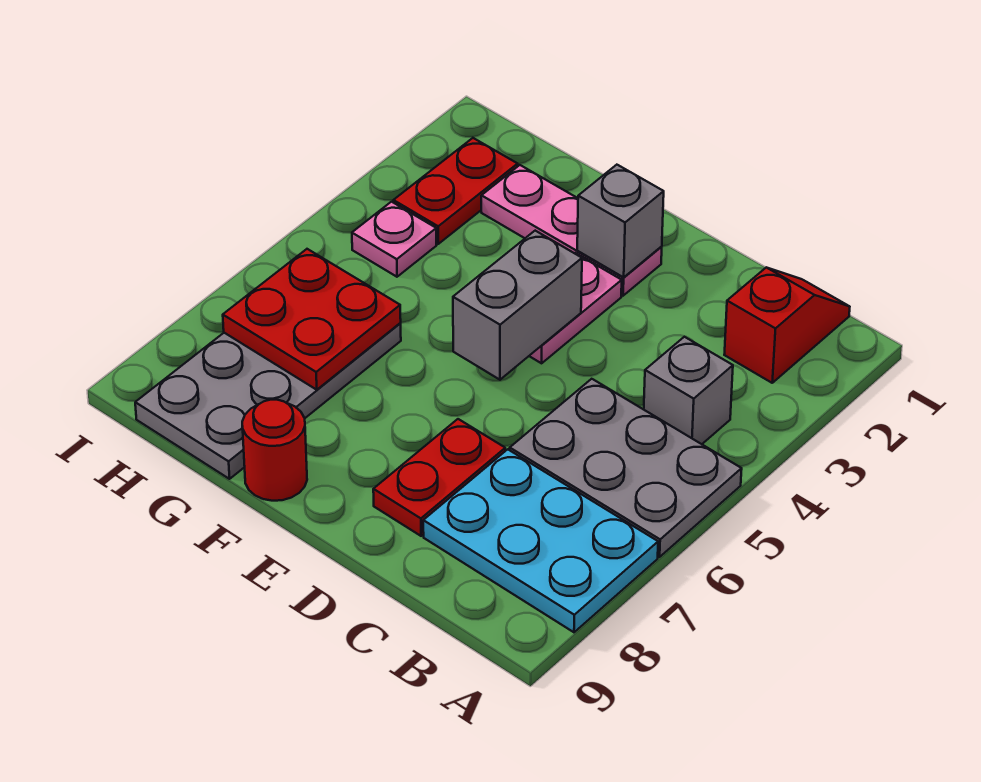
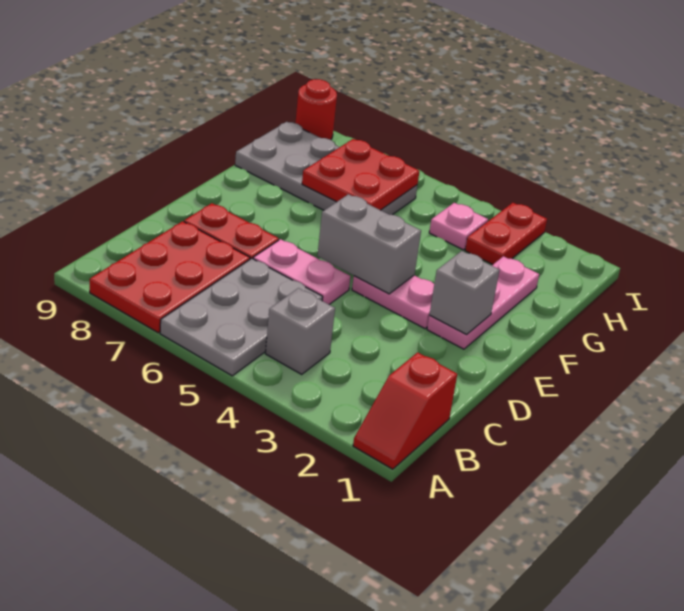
cyan 2x3 plate [423,449,658,632] -> red 2x3 plate [90,221,250,333]
red 1x2 slope [724,268,850,383] -> red 1x2 slope turned to [353,352,457,469]
none -> pink 1x2 plate [253,239,351,305]
red 1x1 round brick [242,400,307,501] -> red 1x1 round brick moved to [296,79,337,140]
red 1x2 plate [393,138,518,244] -> red 1x2 plate turned to [465,203,547,265]

